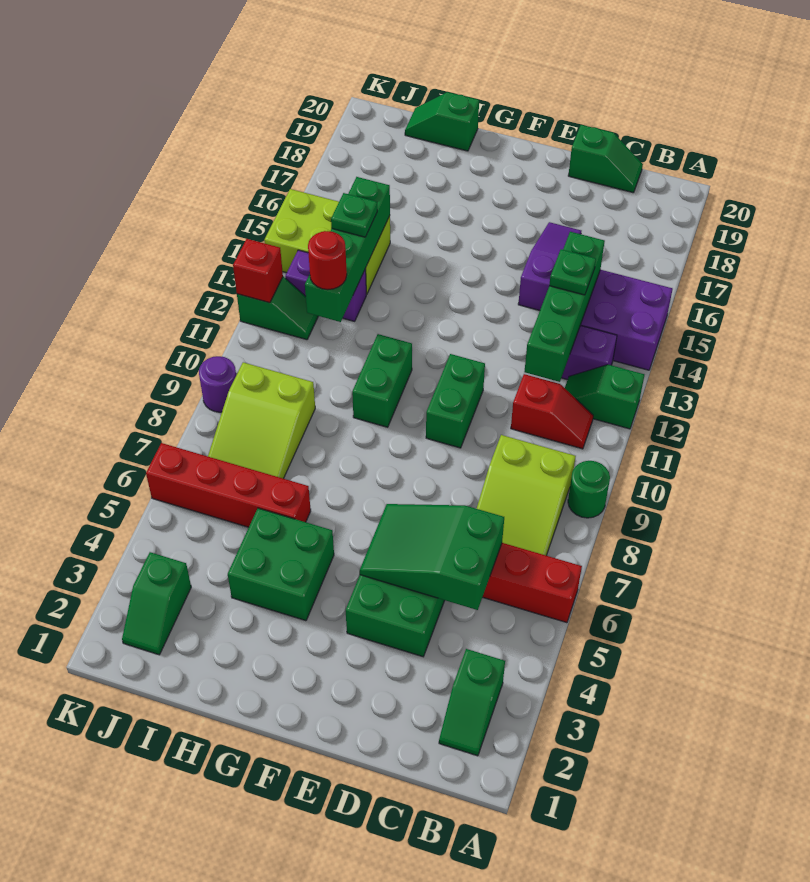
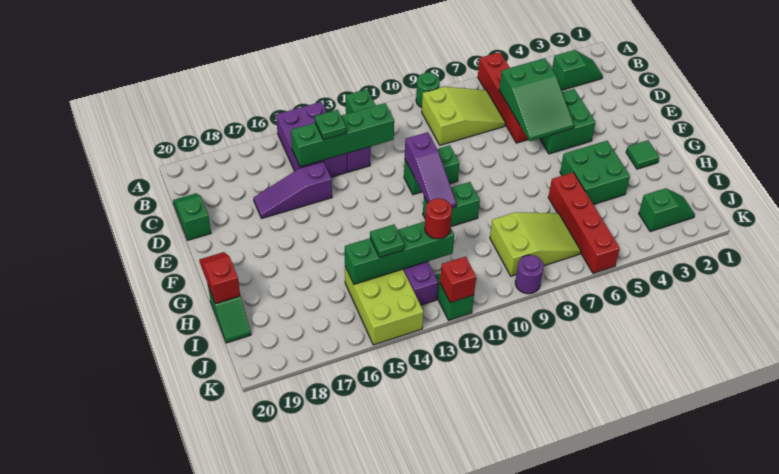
red 1x2 slope [511,374,593,449] -> red 1x2 slope moved to [199,252,240,304]
none -> purple 1x3 slope [405,132,456,208]
none -> green 1x1 tile [626,140,659,169]

